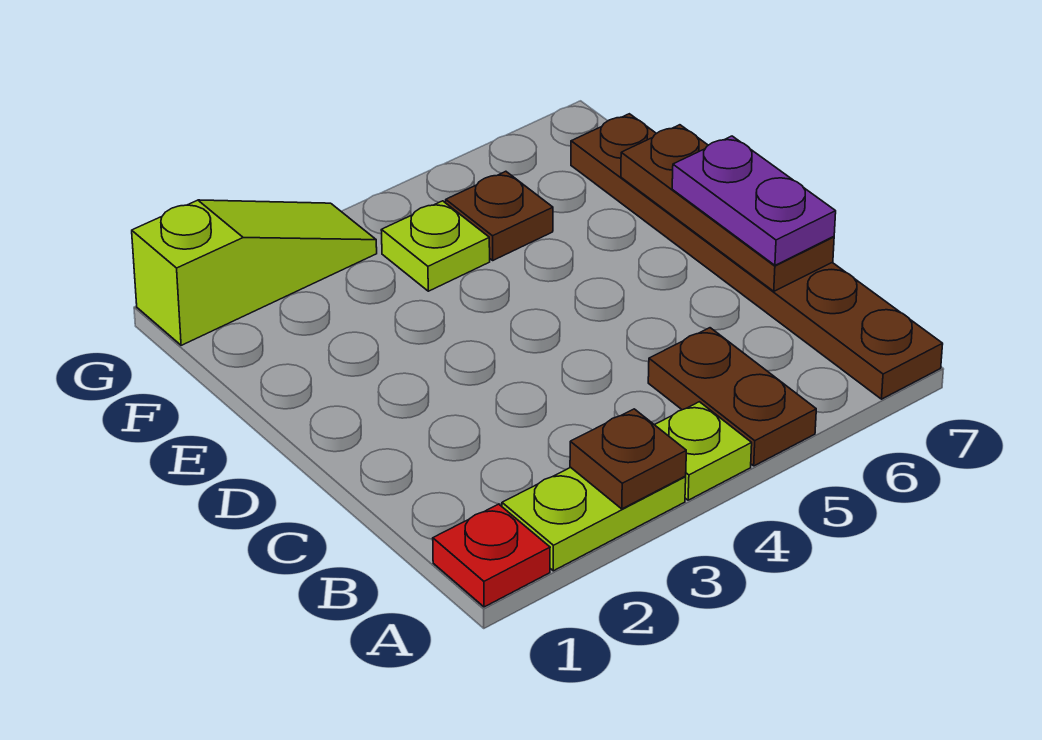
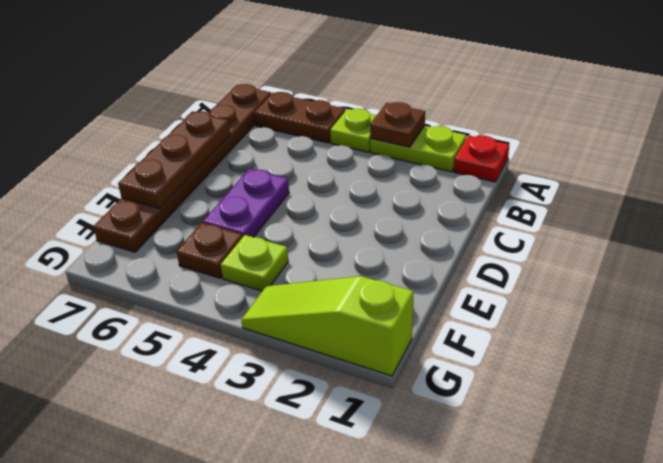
brown 1x2 plate [648,328,816,466] -> brown 1x2 plate turned to [254,92,345,143]
purple 1x2 plate [672,136,836,265] -> purple 1x2 plate moved to [203,169,289,237]

